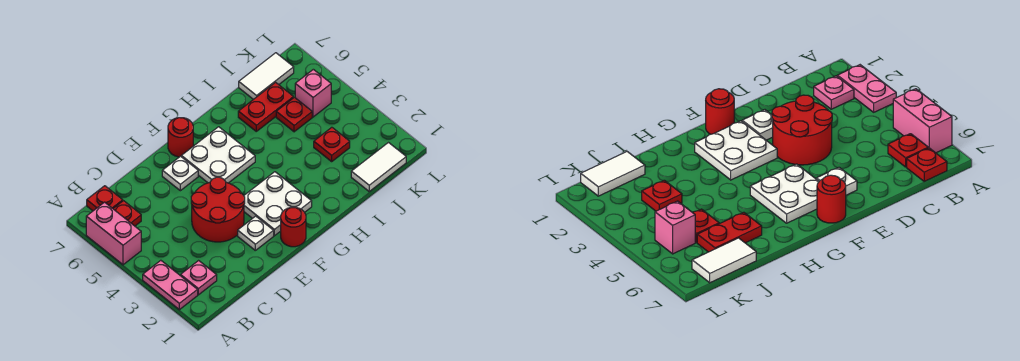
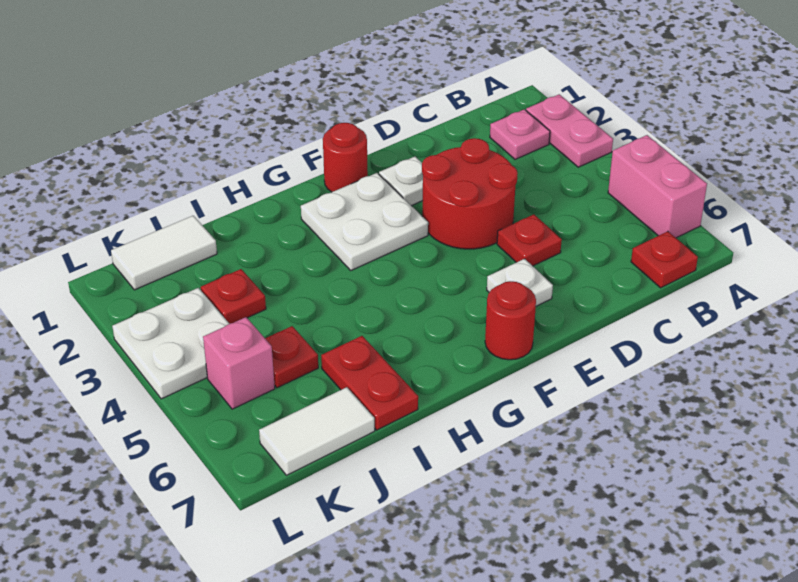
red 1x1 plate [113,201,141,226] -> red 1x1 plate moved to [497,214,562,266]
white 2x2 plate [181,127,255,183] -> white 2x2 plate moved to [112,288,229,399]
red 1x2 plate [238,82,293,131] -> red 1x2 plate turned to [321,336,418,430]

